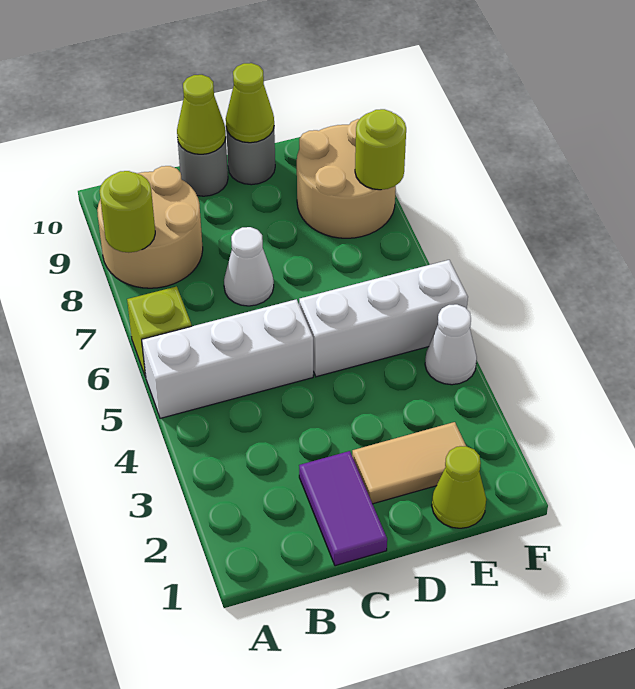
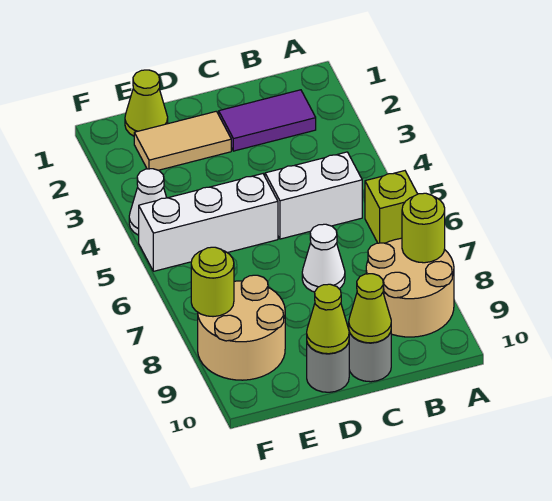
white 1x3 brick [142,299,313,418] -> white 1x2 brick [265,152,362,239]
purple 1x2 tile [299,451,387,566] -> purple 1x2 tile turned to [219,90,316,151]

